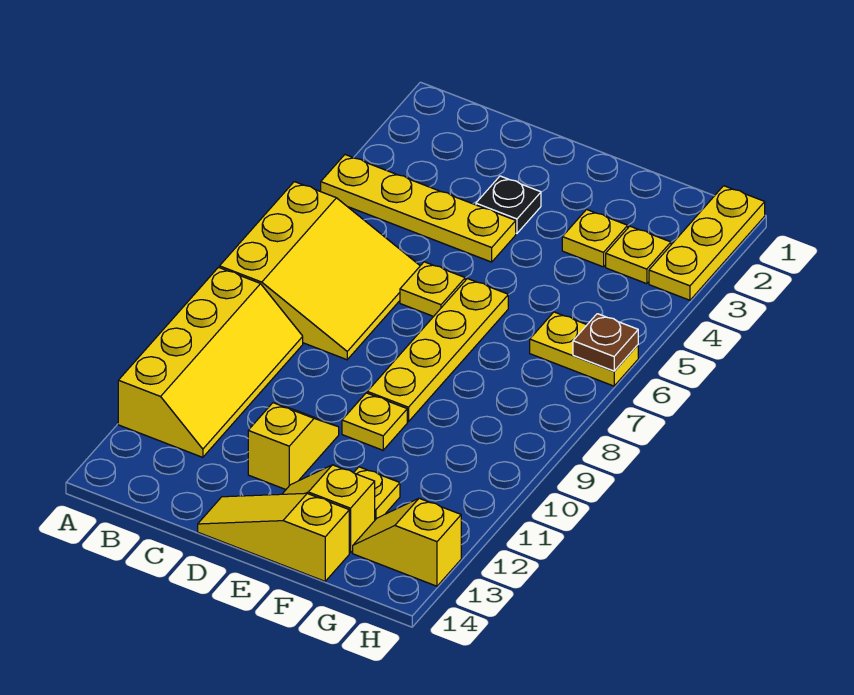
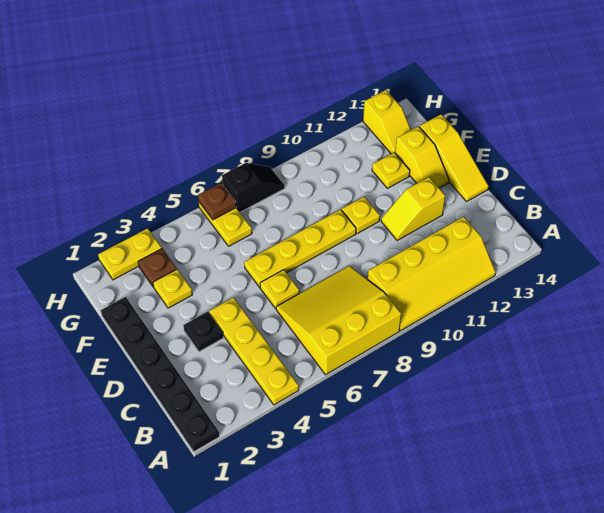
none -> black 1x6 plate [101,297,219,452]
yellow 2x4 slope [118,267,303,457] -> yellow 2x4 slope turned to [368,217,496,331]
yellow 1x1 plate [606,226,671,284] -> brown 1x1 plate [138,249,177,287]
yellow 1x3 plate [649,186,765,300] -> yellow 1x2 plate [98,228,162,280]
none -> black 1x2 slope [222,163,285,212]

